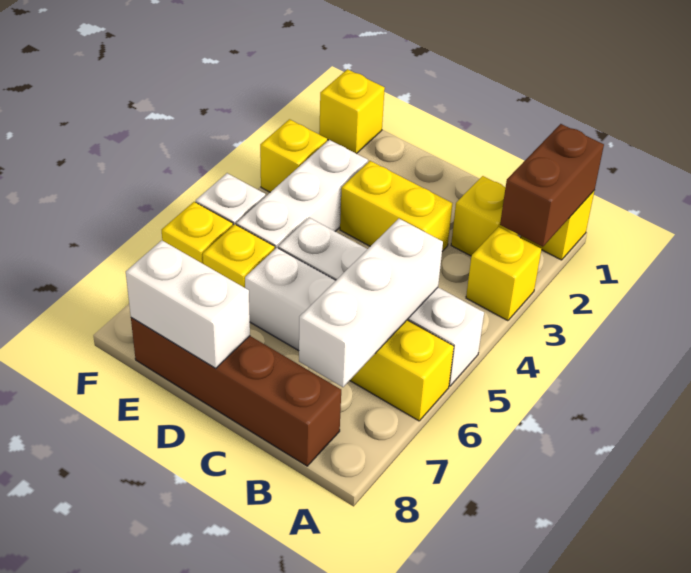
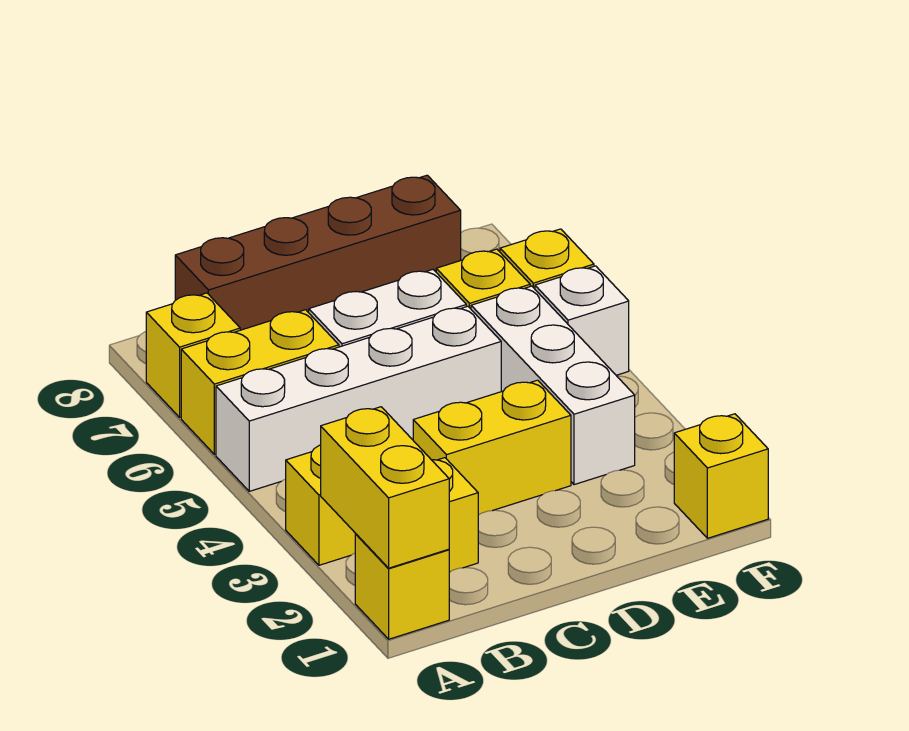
brown 1x2 brick [500,124,604,247] -> yellow 1x2 brick [321,407,449,568]
white 1x3 brick [299,219,443,387] -> none
white 1x2 brick [126,240,250,368] -> none
yellow 1x1 brick [260,119,327,192] -> yellow 1x1 brick moved to [146,293,240,417]

